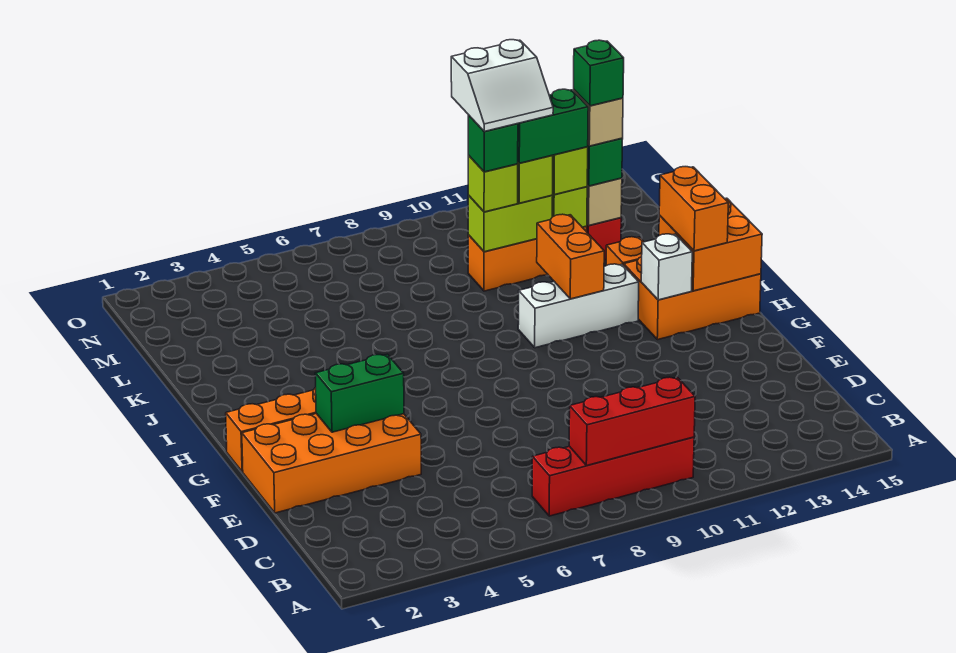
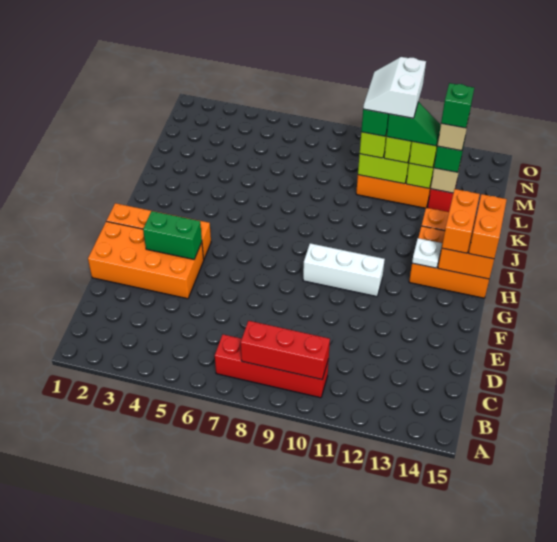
white 1x1 brick [641,234,692,300] -> white 1x1 plate [412,238,442,268]
white 1x3 brick [518,264,639,348] -> white 1x3 brick moved to [303,243,385,297]
orange 1x2 brick [537,214,604,299] -> orange 1x2 brick moved to [469,194,507,259]
white 2x2 slope [451,40,553,131] -> white 2x2 slope turned to [363,57,426,118]
green 1x2 brick [518,89,588,163] -> green 1x2 slope [387,102,441,146]

